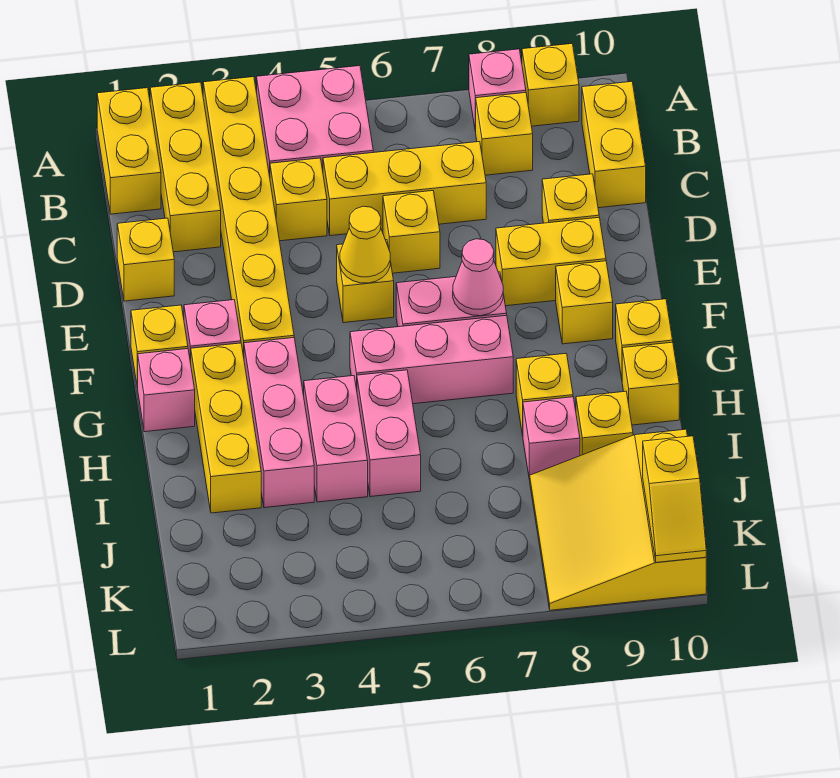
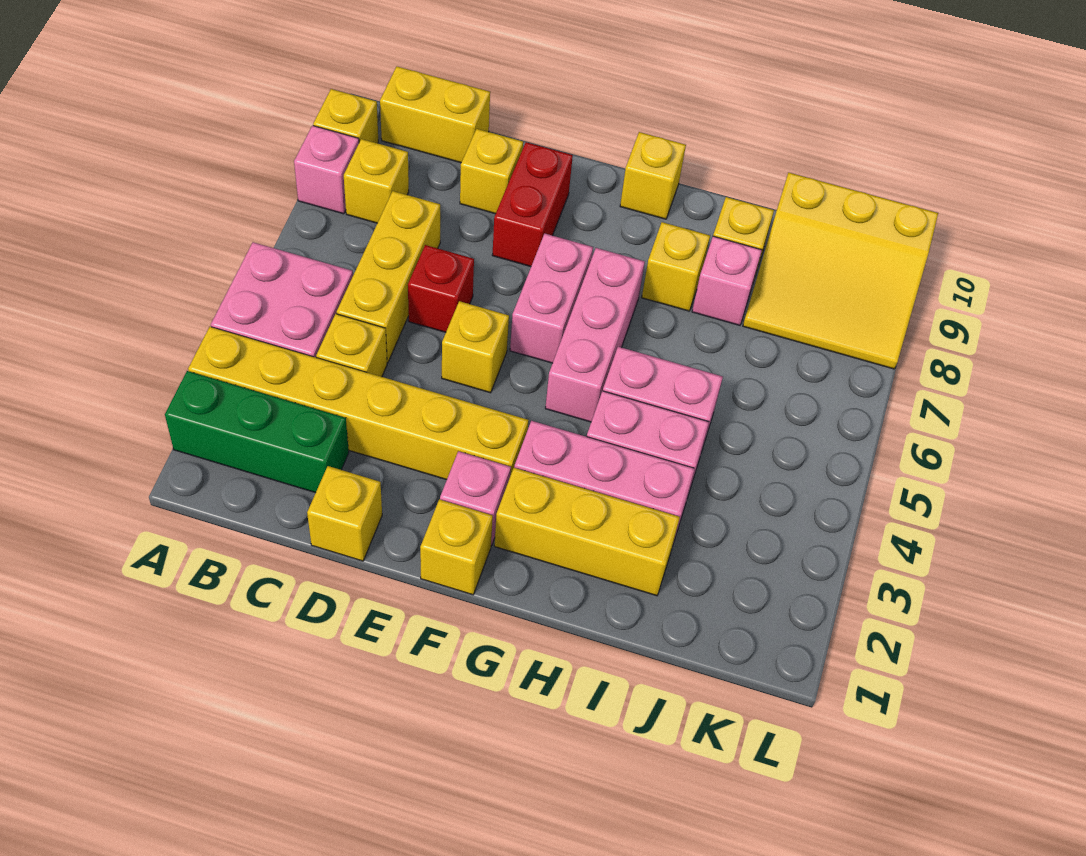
yellow 1x2 brick [97,88,161,214] -> none
yellow 1x3 brick [150,82,221,252] -> green 1x3 brick [165,371,349,493]
yellow 1x1 brick [383,191,440,273] -> red 1x1 brick [408,245,474,332]
yellow 1x1 cone [340,206,390,283] -> none
yellow 1x2 brick [496,217,606,306] -> red 1x2 brick [492,142,573,266]
pink 1x1 cone [453,239,503,316] -> none
yellow 1x1 brick [556,261,613,344] -> none
pink 1x1 brick [138,349,195,432] -> none
yellow 1x1 brick [622,342,679,425] -> none
yellow 1x2 slope [643,436,706,562] -> none

